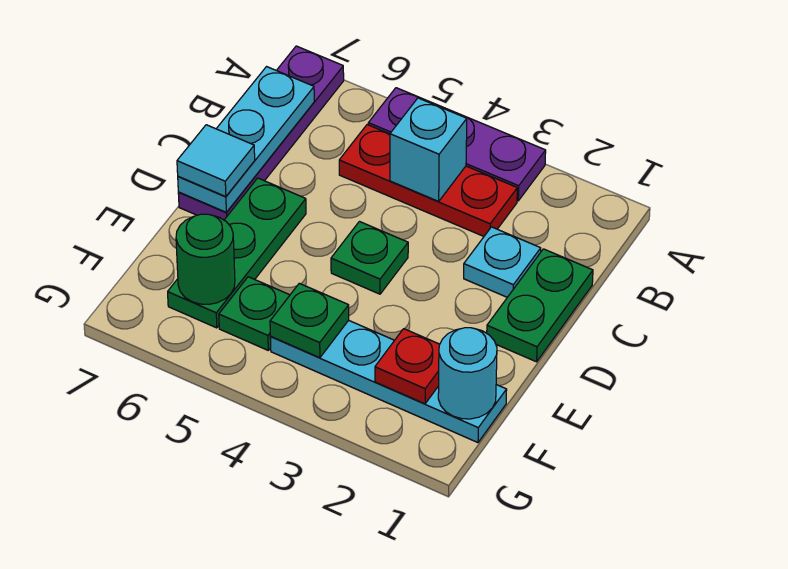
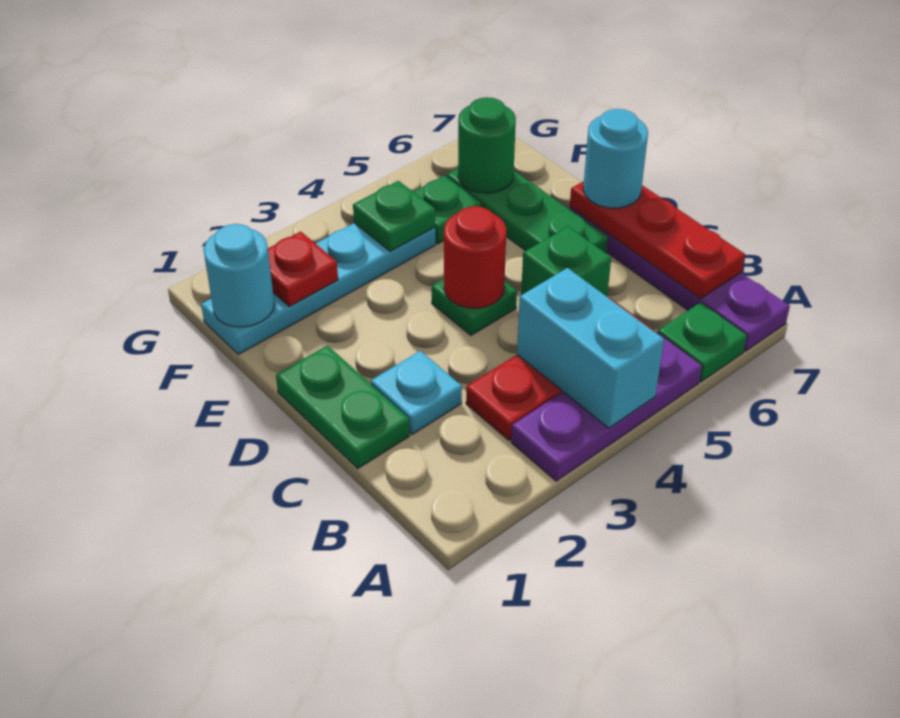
none -> green 1x1 plate [658,303,747,382]
cyan 1x1 brick [390,98,467,201] -> cyan 1x2 brick [517,268,664,428]
cyan 1x3 plate [178,67,314,212] -> red 1x3 plate [570,181,745,299]
none -> green 1x1 brick [521,226,611,296]
none -> red 1x1 round brick [444,206,506,308]
cyan 1x1 tile [177,125,255,197] -> cyan 1x1 round brick [583,109,648,208]

